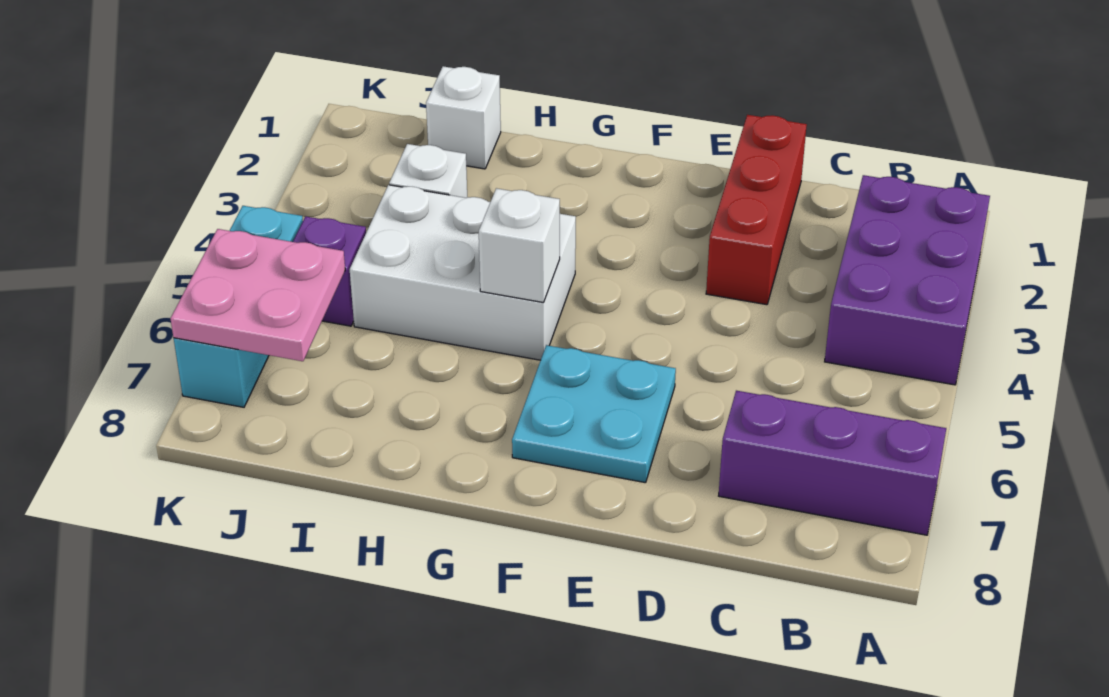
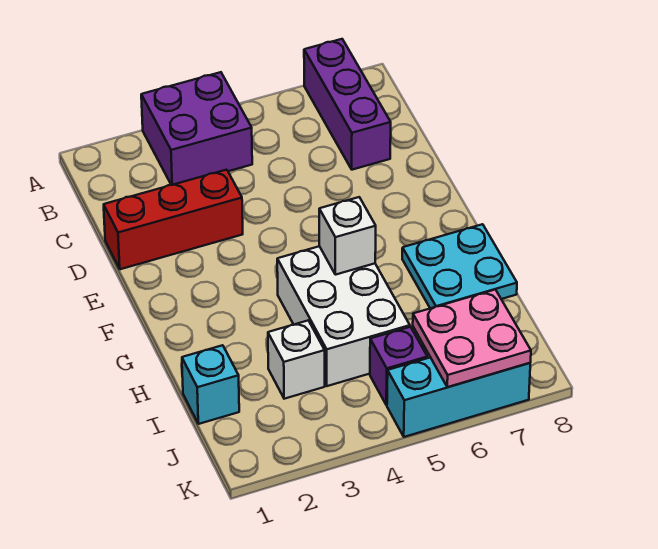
purple 2x3 brick [825,175,990,385] -> purple 2x2 brick [141,72,252,185]
cyan 2x2 plate [512,345,676,483] -> cyan 2x2 plate moved to [402,224,517,308]
white 1x1 brick [426,66,501,169] -> cyan 1x1 brick [182,345,239,424]

